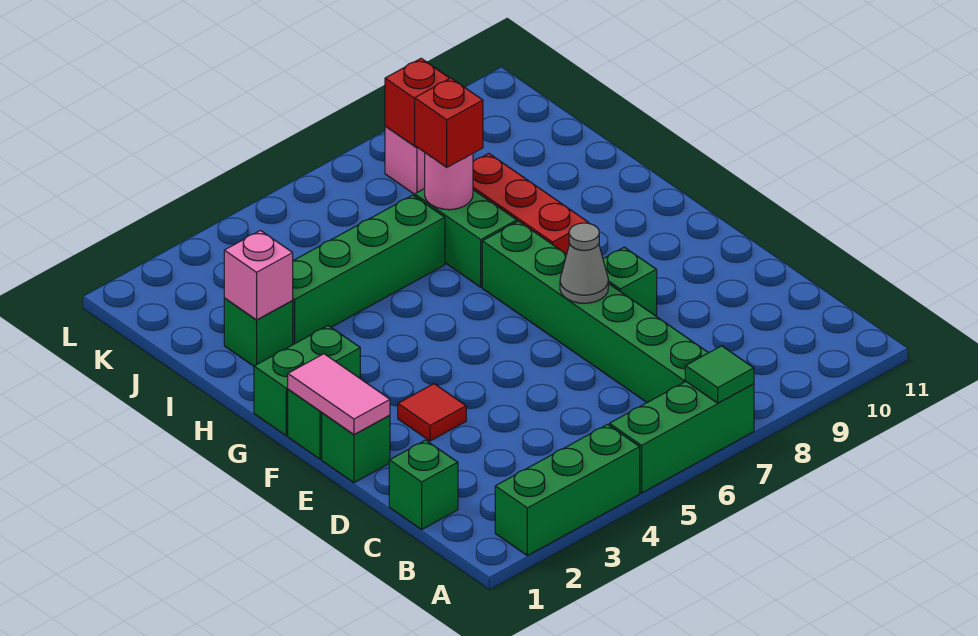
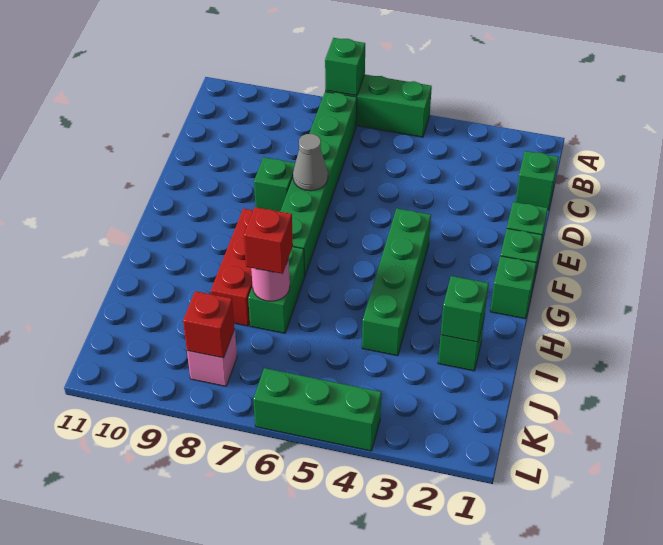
green 1x3 brick [495,424,640,556] -> green 1x3 brick moved to [253,368,381,451]
green 1x1 tile [685,346,754,403] -> green 1x1 brick [325,38,365,96]
pink 1x2 tile [288,354,390,435] -> none
red 1x1 tile [398,384,466,441] -> none
green 1x2 brick [254,326,360,436] -> green 1x1 brick [490,256,536,319]
pink 1x1 brick [224,230,293,320] -> green 1x1 brick [441,276,489,342]
green 1x4 brick [292,195,445,344] -> green 1x4 brick turned to [362,209,431,356]

